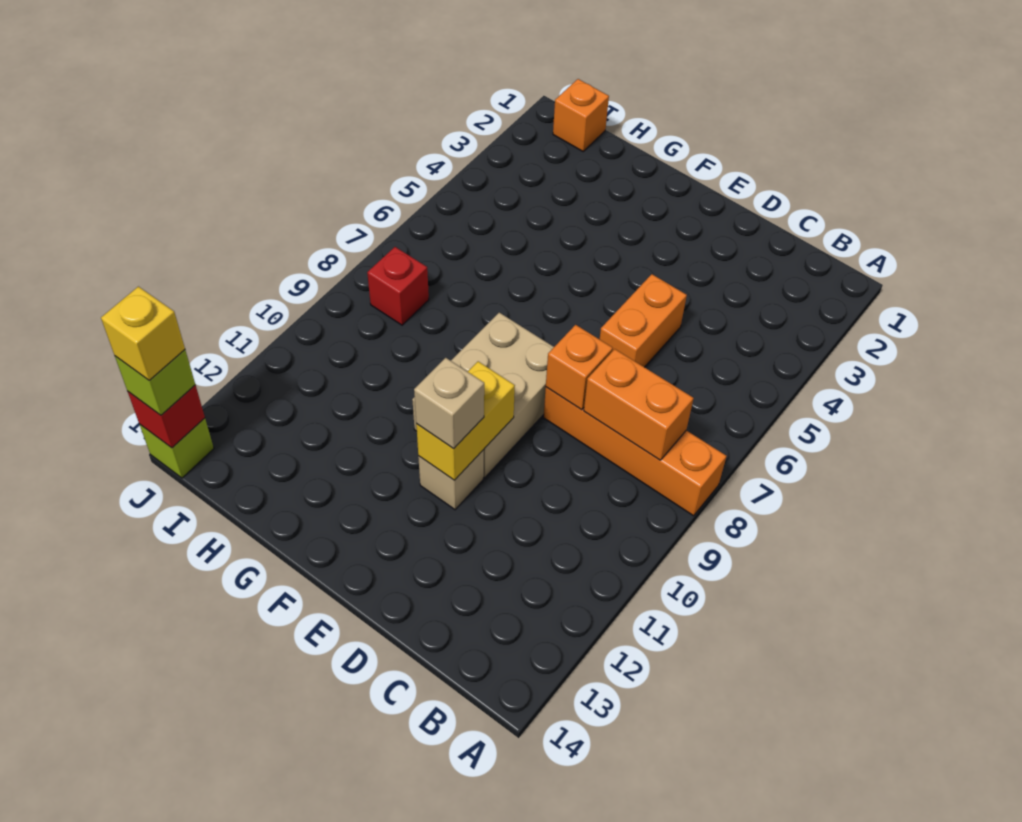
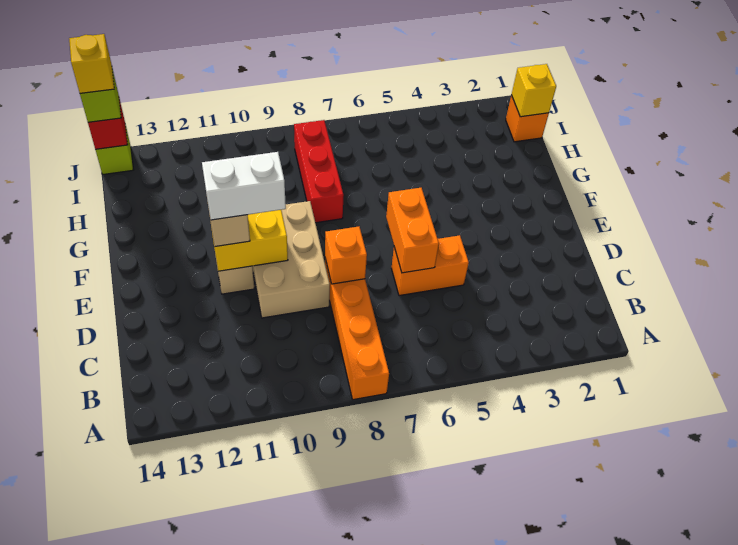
orange 1x2 brick [584,349,694,460] -> orange 1x2 brick moved to [386,188,439,273]
tan 2x3 brick [412,313,554,478] -> tan 2x3 brick turned to [252,201,330,318]
none -> white 1x2 brick [202,152,286,220]
none -> yellow 1x1 brick [511,64,556,117]
red 1x1 brick [367,247,429,325] -> red 1x3 brick [294,120,344,223]

